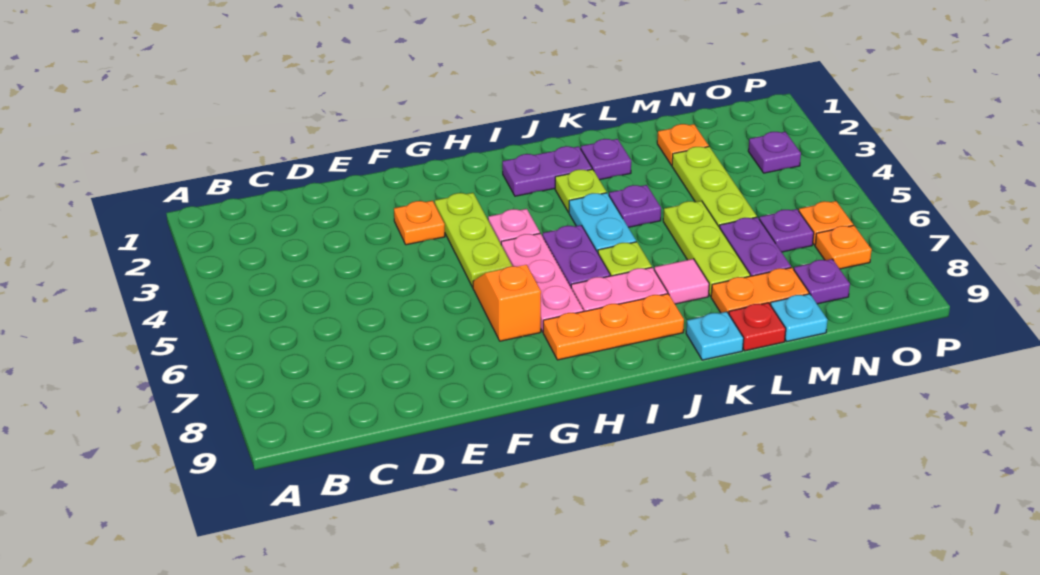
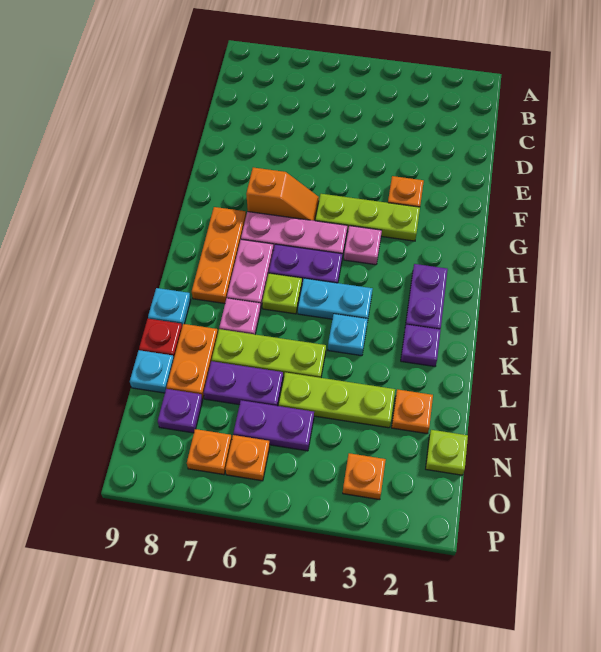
lime 1x1 plate [555,169,606,212] -> lime 1x1 plate moved to [426,430,468,475]
purple 1x1 plate [609,185,661,227] -> cyan 1x1 plate [328,314,368,356]
pink 1x1 tile [654,259,709,304] -> pink 1x1 plate [219,298,261,334]
purple 1x1 plate [759,209,814,252] -> purple 1x2 plate [233,400,314,451]
purple 1x1 plate [748,132,801,173] -> orange 1x1 plate [343,453,386,500]

